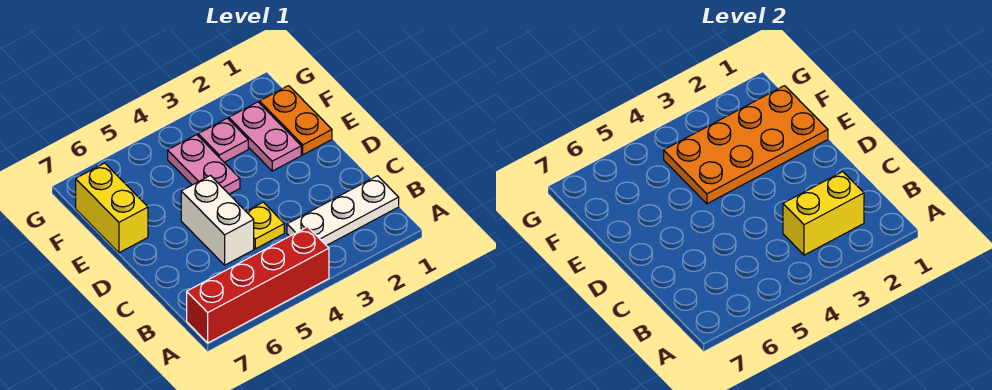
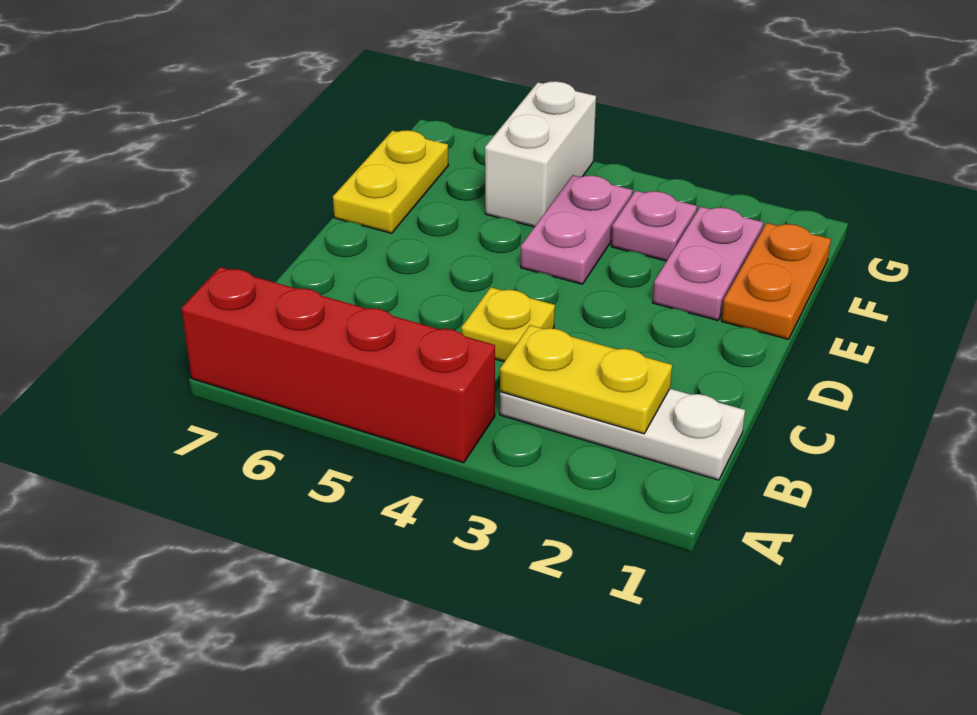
yellow 1x2 brick [783,172,864,255] -> yellow 1x2 plate [500,325,672,434]
white 1x2 brick [181,176,254,265] -> white 1x2 brick moved to [485,81,596,227]
orange 2x4 plate [664,86,828,204] -> none
yellow 1x2 brick [76,163,148,253] -> yellow 1x2 plate [333,130,448,233]

